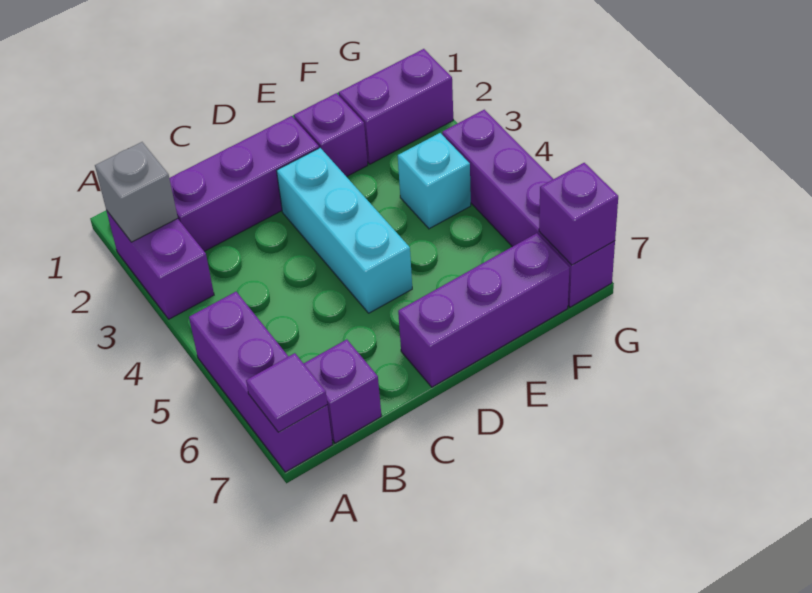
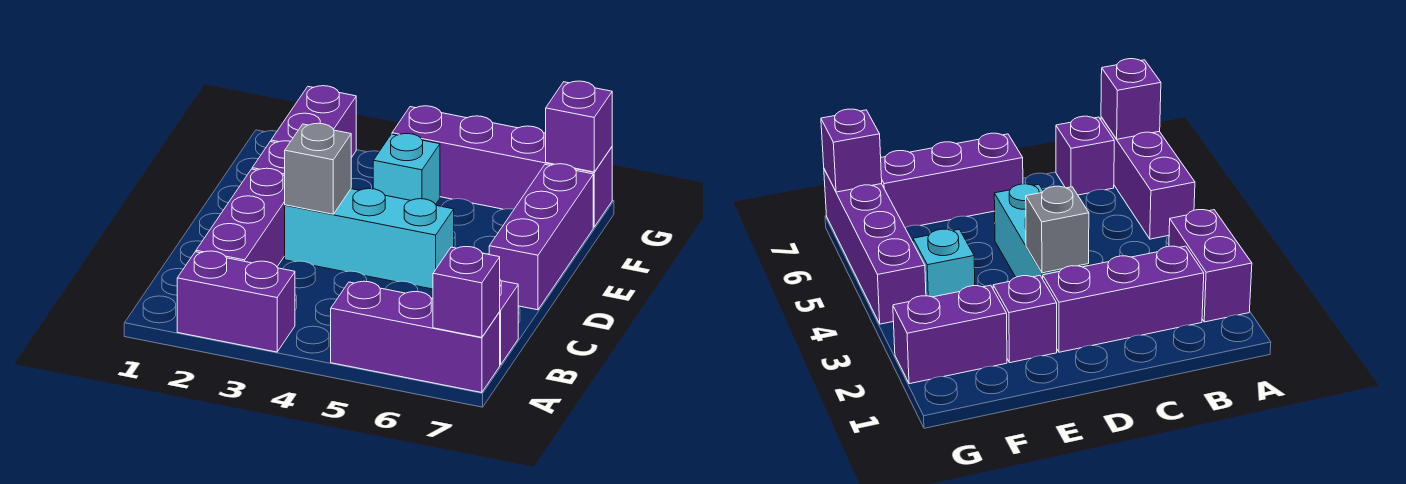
grey 1x1 brick [95,142,178,242] -> grey 1x1 brick moved to [285,123,351,214]
purple 1x1 tile [246,353,327,432] -> purple 1x1 brick [433,247,500,337]

